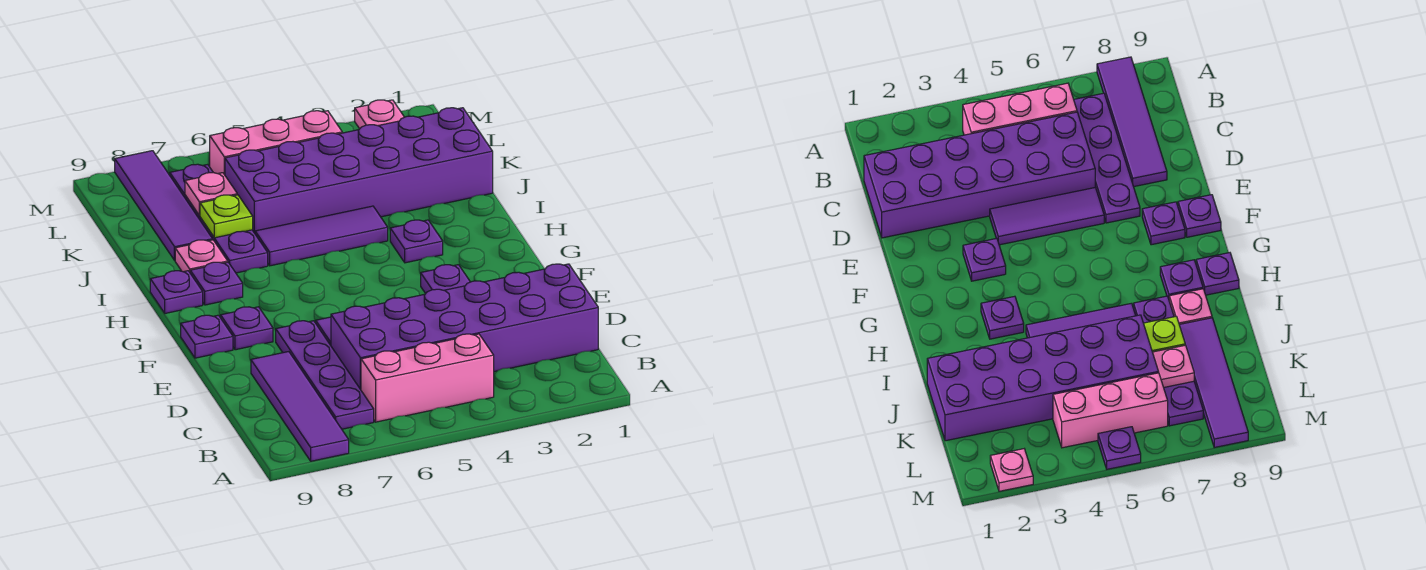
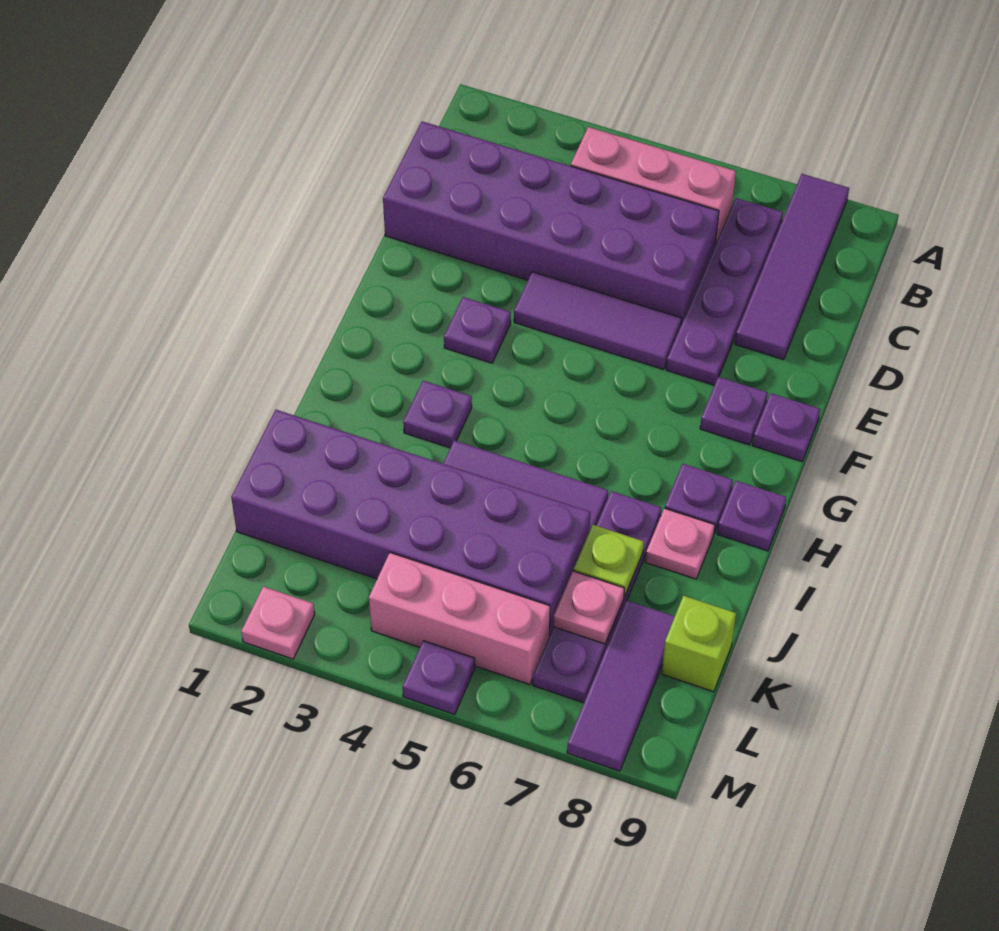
purple 1x4 tile [115,151,213,260] -> purple 1x3 tile [567,600,675,771]
none -> lime 1x1 brick [662,596,736,692]

